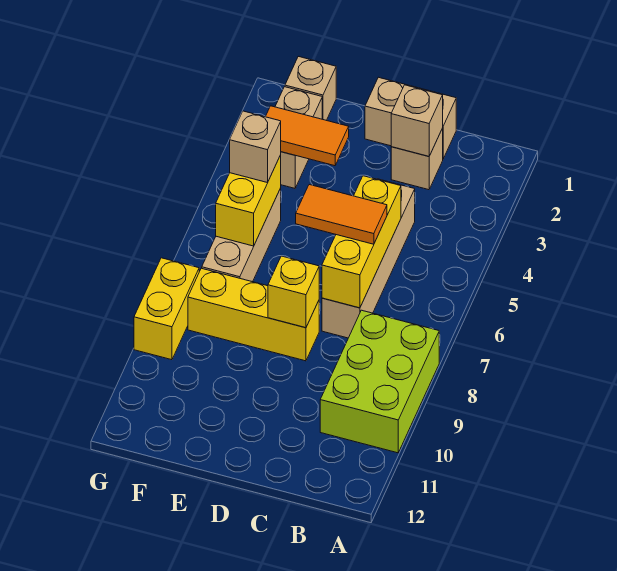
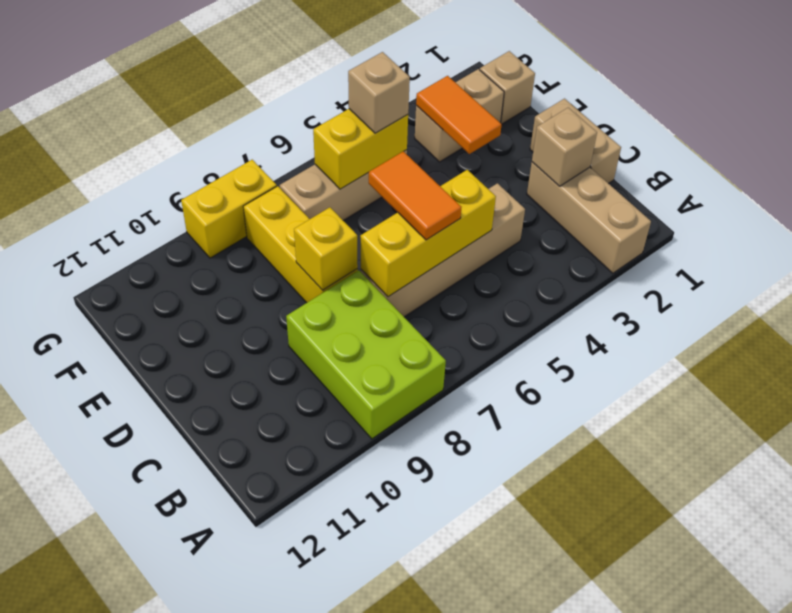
lime 2x3 brick [320,310,439,453] -> lime 2x3 brick turned to [286,270,446,439]
tan 1x1 brick [391,128,443,190] -> tan 1x3 brick [527,162,651,273]

